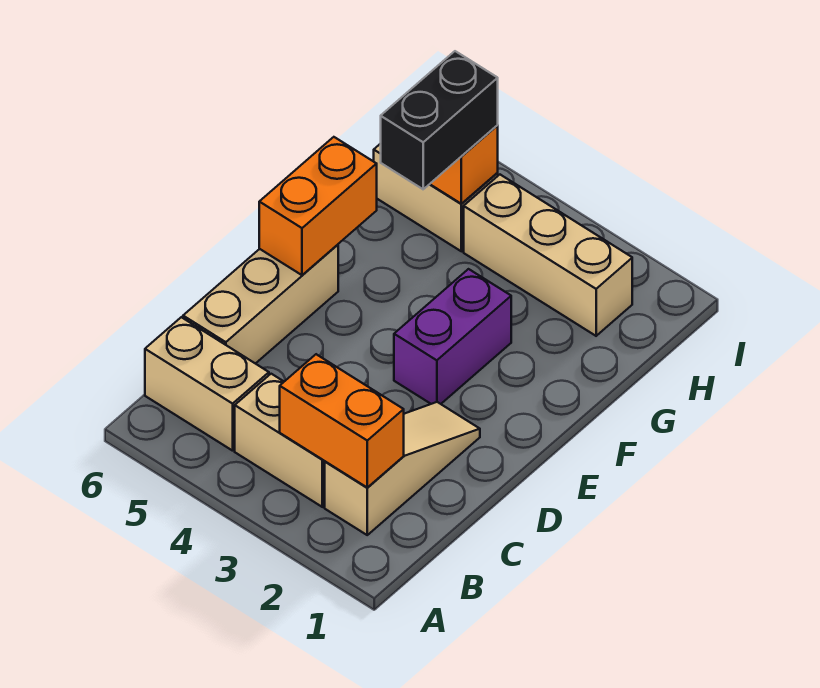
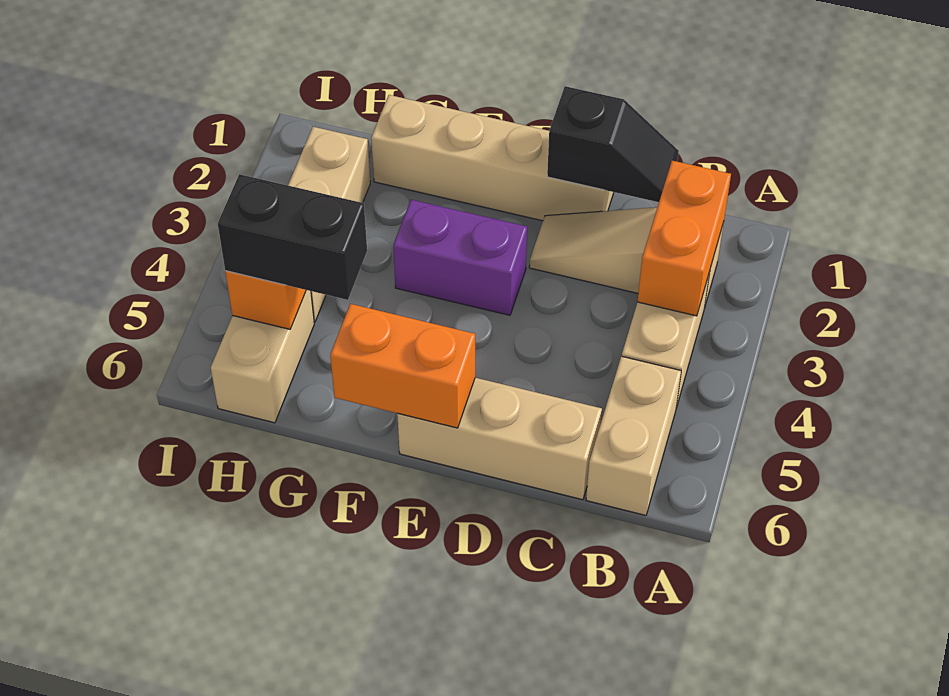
none -> black 1x2 slope [547,86,679,202]
none -> tan 1x4 brick [371,95,614,221]

